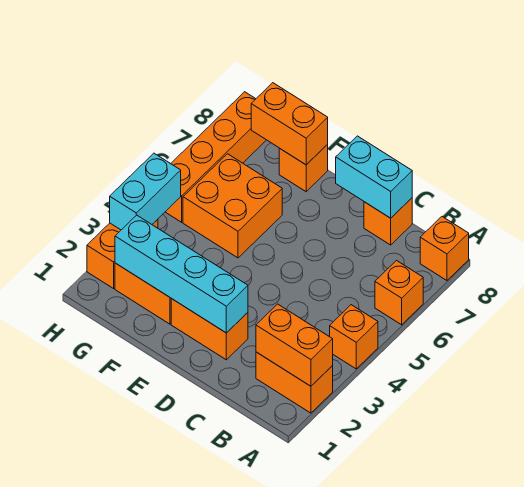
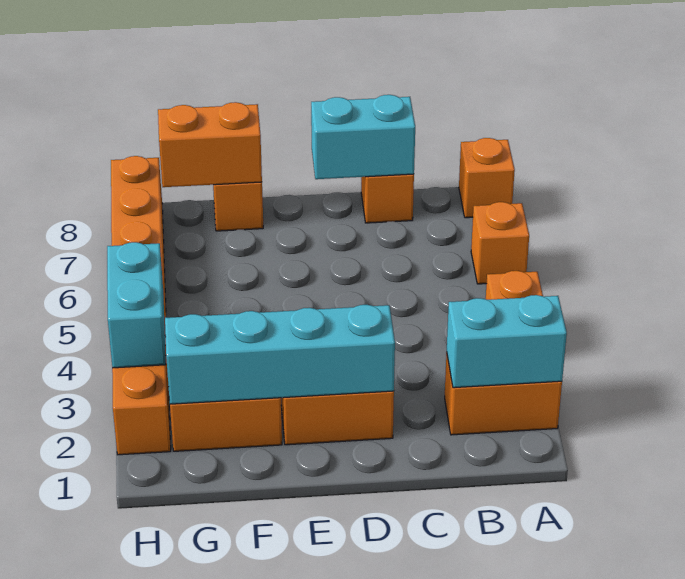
orange 1x2 brick [256,304,333,386] -> cyan 1x2 brick [447,295,567,388]
orange 2x2 brick [183,154,282,258] -> none

